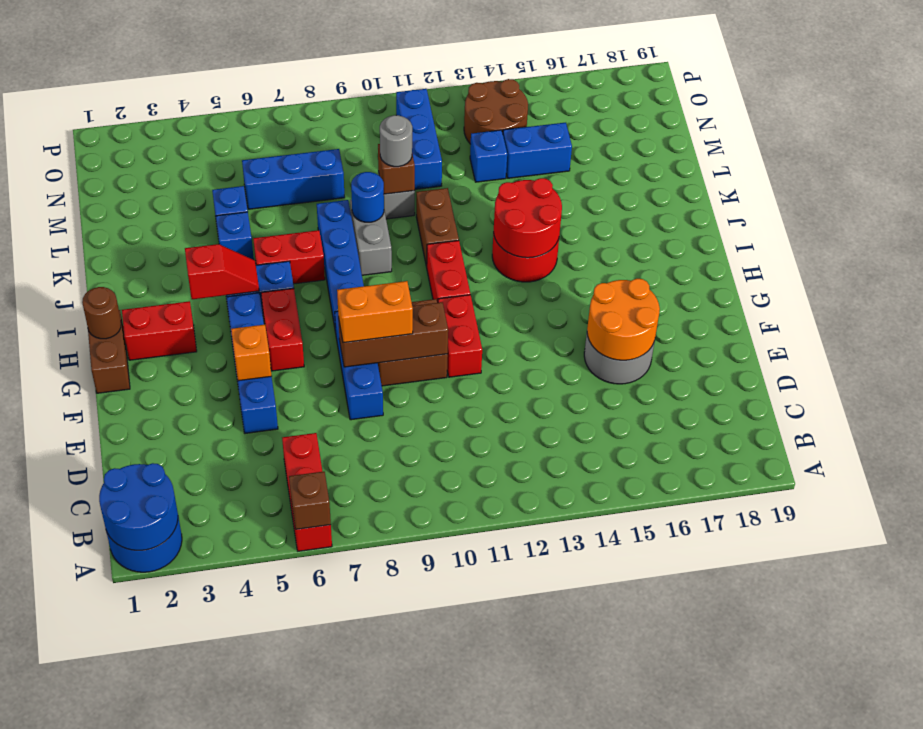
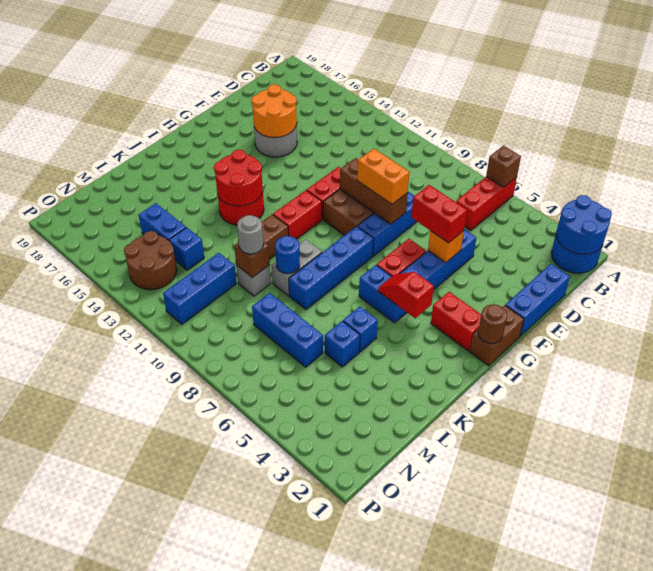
none -> blue 1x3 brick [505,264,570,336]
red 1x2 brick [253,230,325,284] -> red 1x2 brick moved to [411,185,467,243]

